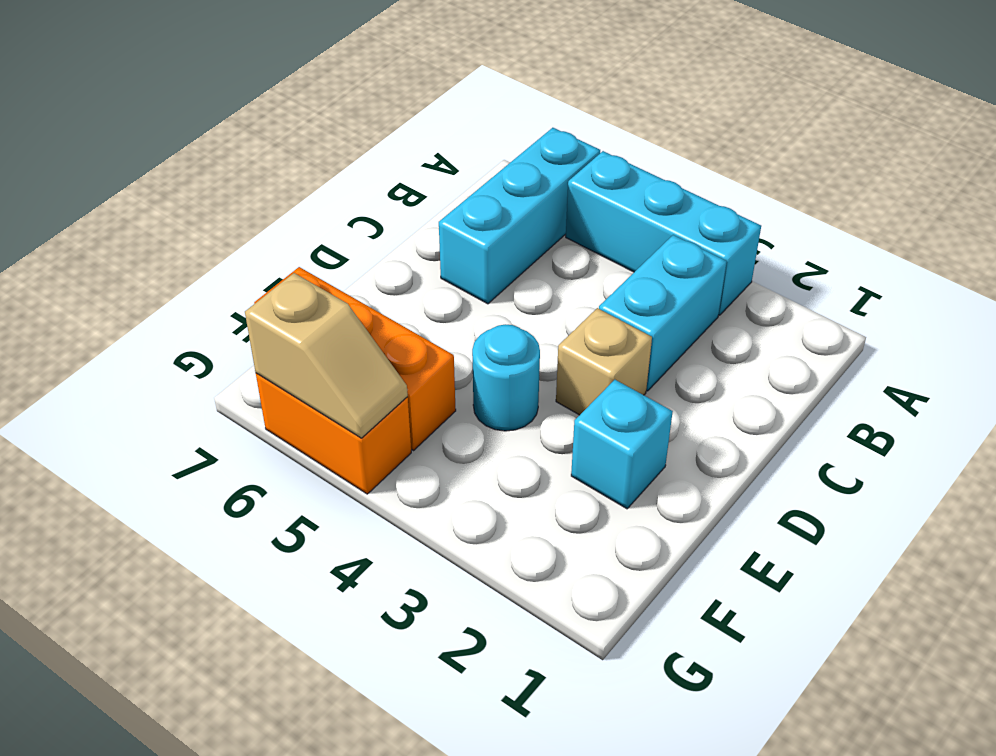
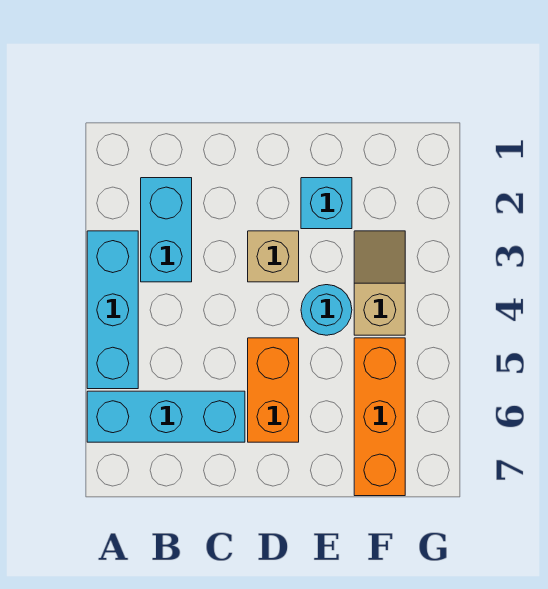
cyan 1x2 brick [599,235,727,391] -> cyan 1x2 brick turned to [141,178,192,282]
orange 1x2 brick [256,373,411,494] -> orange 1x2 brick moved to [248,338,299,442]
tan 1x2 slope [245,273,408,438] -> tan 1x2 slope moved to [354,231,405,335]

